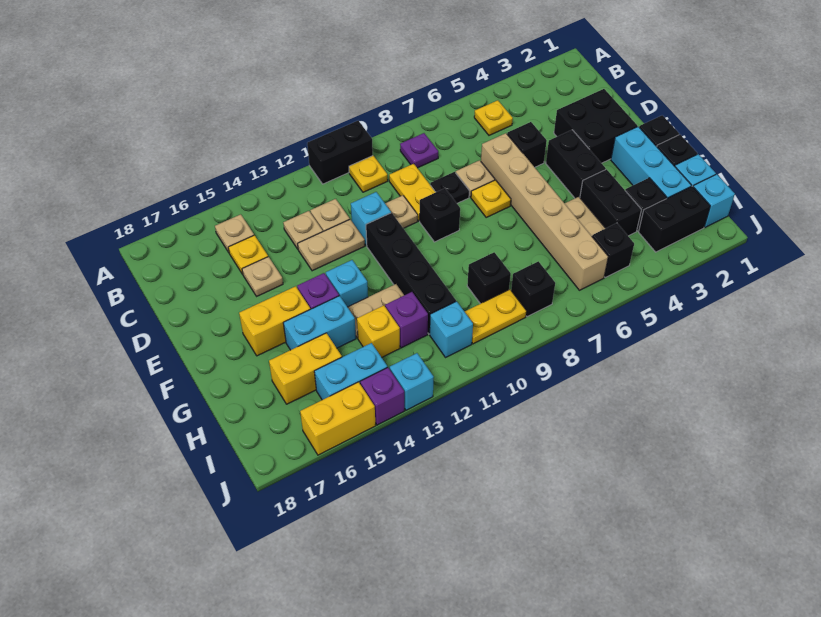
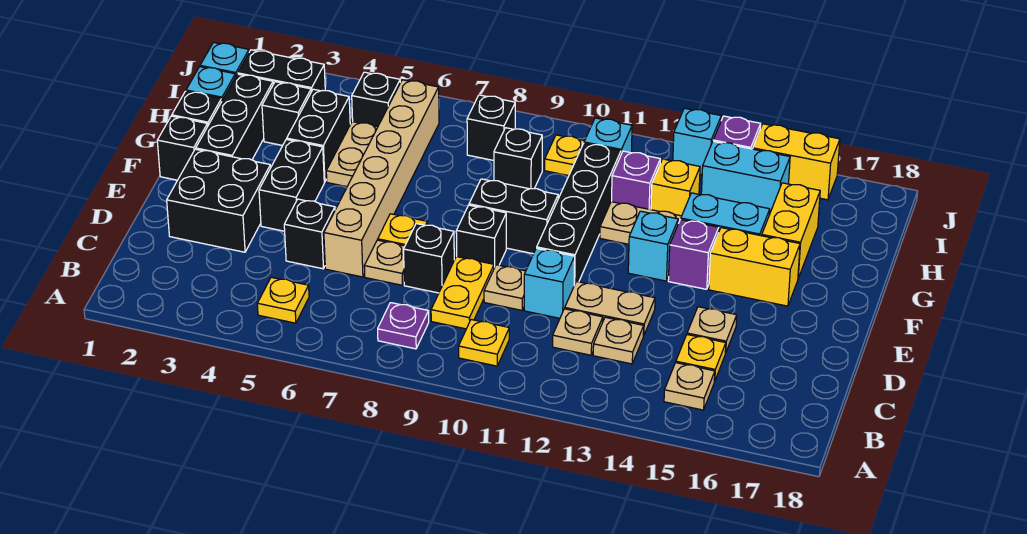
black 1x2 brick [307,121,373,184] -> black 1x2 brick moved to [469,179,558,254]
black 1x1 plate [430,172,469,203] -> black 1x1 brick [404,224,454,293]
cyan 1x3 brick [611,127,691,199] -> black 1x3 brick [196,74,273,160]
yellow 1x2 brick [269,333,342,404] -> yellow 1x2 brick turned to [762,183,820,278]
yellow 1x2 plate [465,289,526,344] -> yellow 1x1 plate [545,135,584,176]

